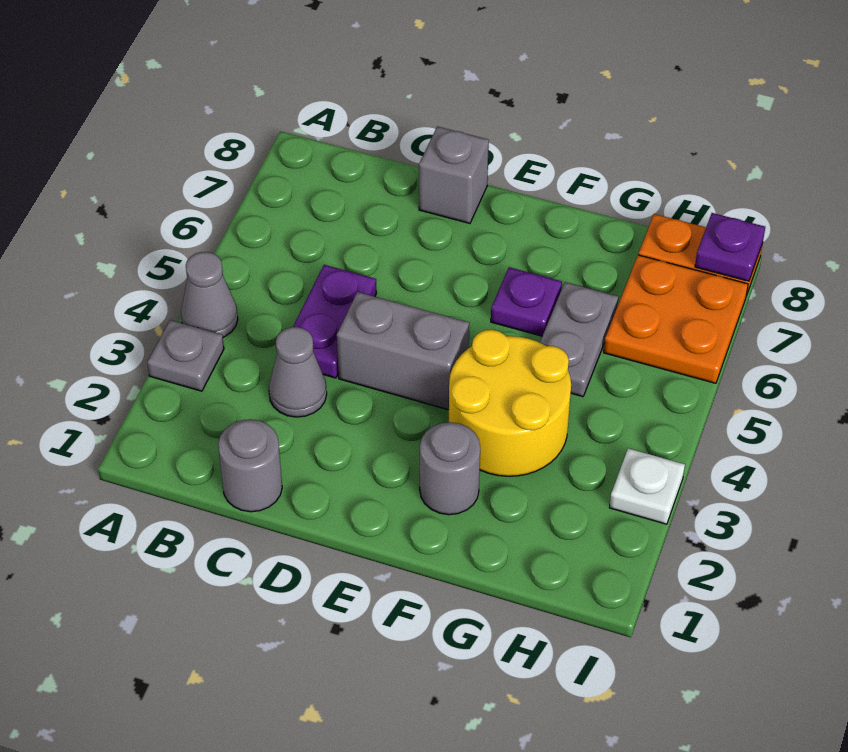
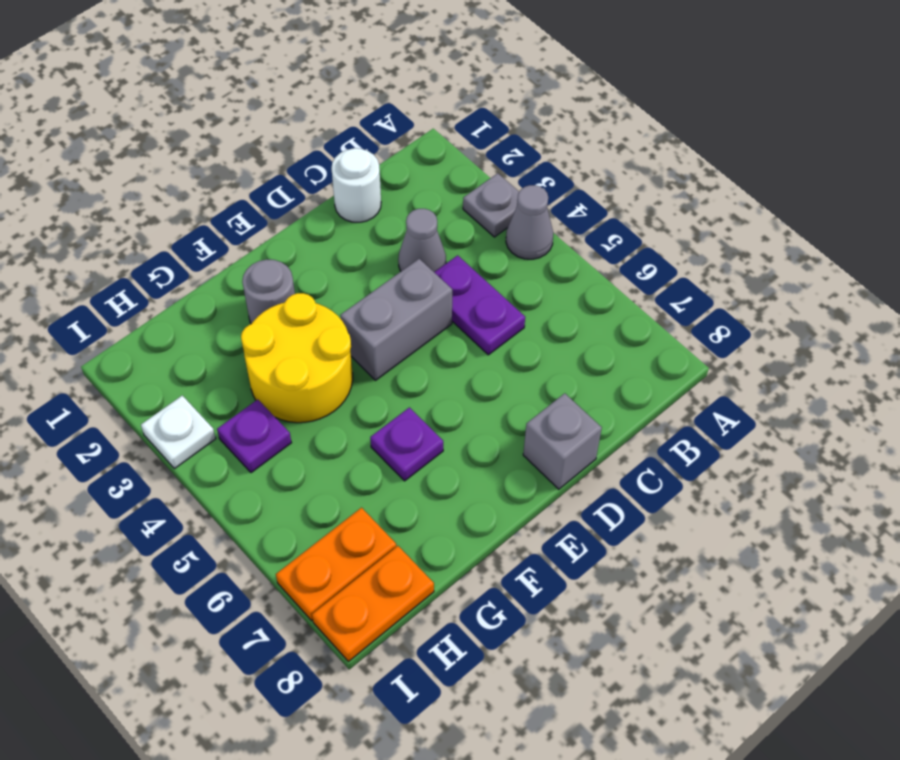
grey 1x1 round brick [218,419,282,512] -> white 1x1 round brick [331,148,381,222]
grey 1x2 plate [540,282,618,397] -> none
orange 2x2 plate [604,255,748,383] -> orange 1x2 plate [276,508,396,621]
purple 1x1 plate [695,213,765,281] -> purple 1x1 plate moved to [217,400,291,473]

